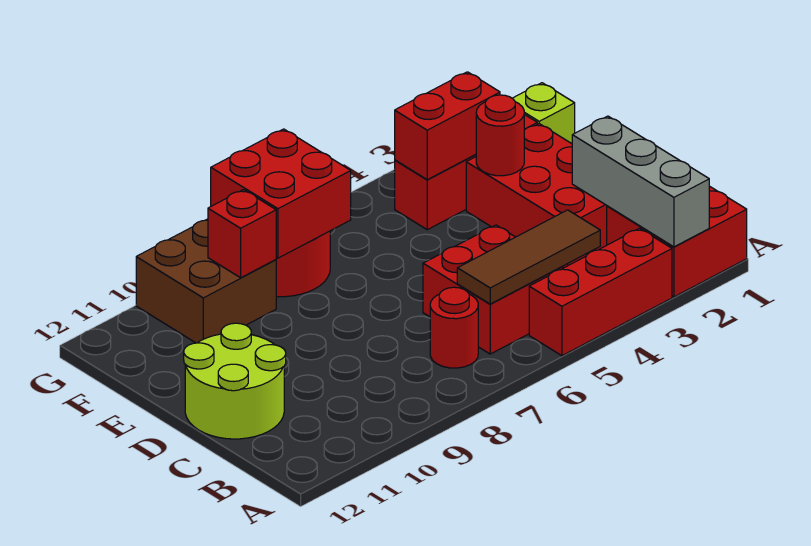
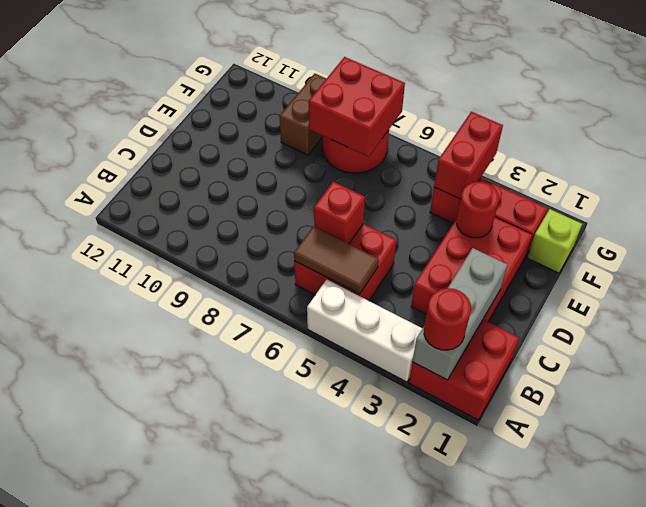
red 1x3 brick [529,228,672,356] -> white 1x3 brick [307,279,423,382]
brown 1x3 tile [457,210,600,304] -> brown 1x2 tile [294,226,379,294]
red 1x1 round brick [430,287,478,368] -> red 1x1 round brick moved to [424,288,471,350]
lime 2x2 round brick [184,323,286,439] -> none
red 1x2 brick [395,72,500,180] -> red 1x2 brick turned to [434,112,503,199]
brown 2x2 brick [136,219,276,343] -> brown 1x2 brick [279,74,326,155]
red 1x1 brick [208,190,276,278] -> red 1x1 brick moved to [314,182,365,244]

